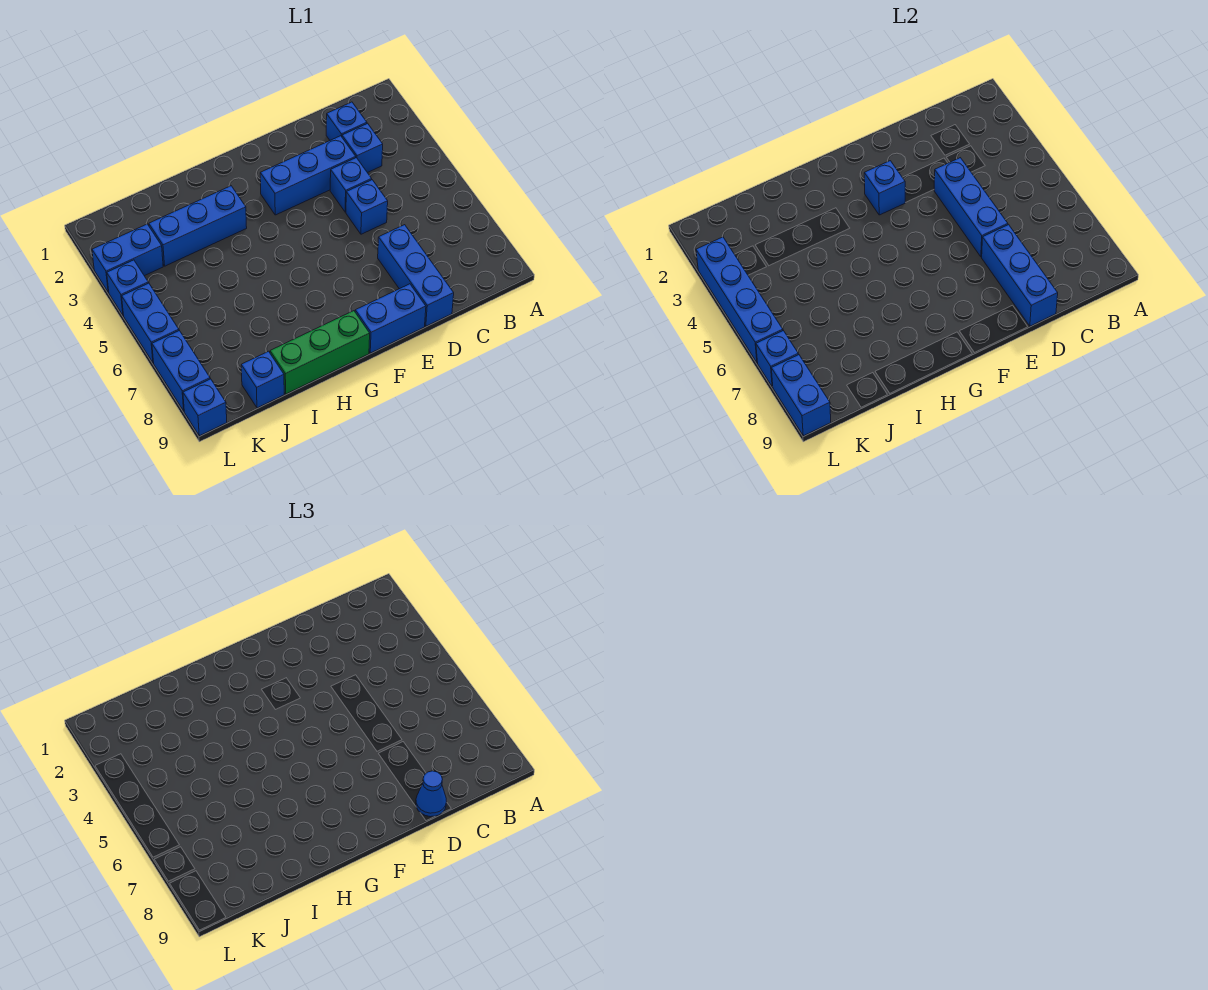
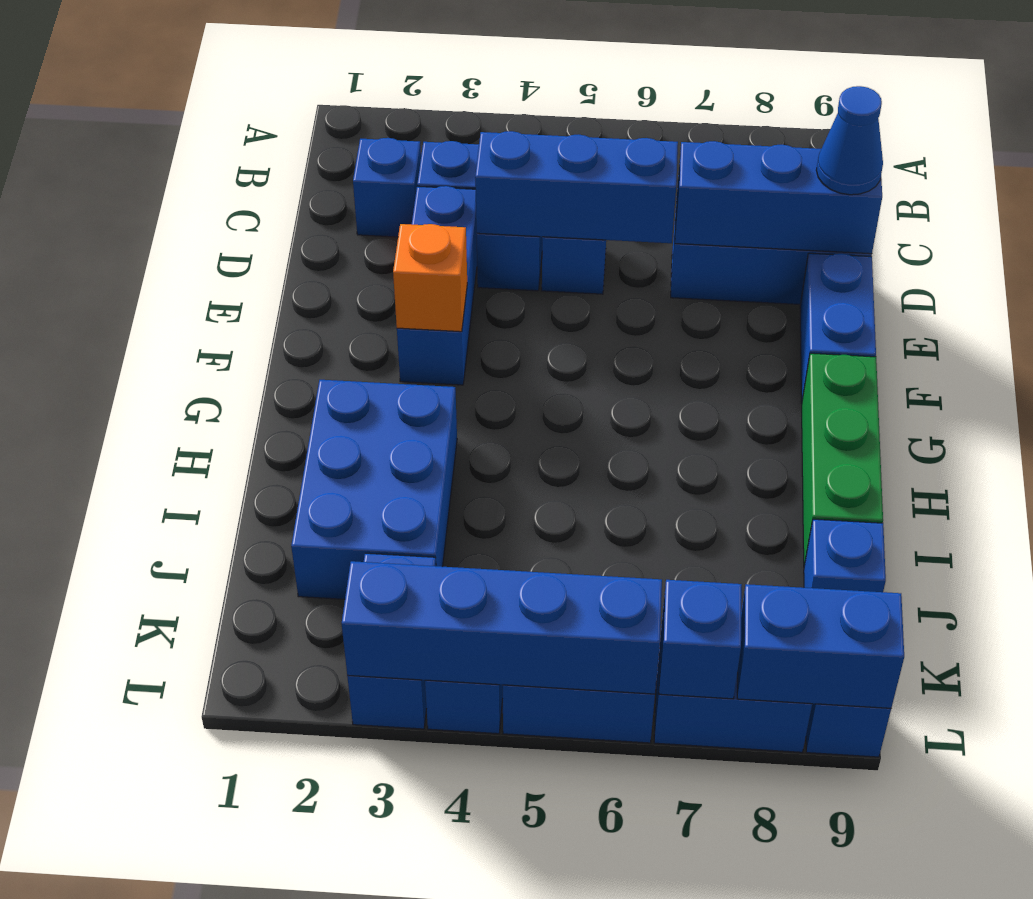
blue 1x1 brick [864,161,906,215] -> orange 1x1 brick [393,224,467,332]
blue 1x3 brick [149,186,247,266] -> blue 2x3 brick [291,380,457,599]

